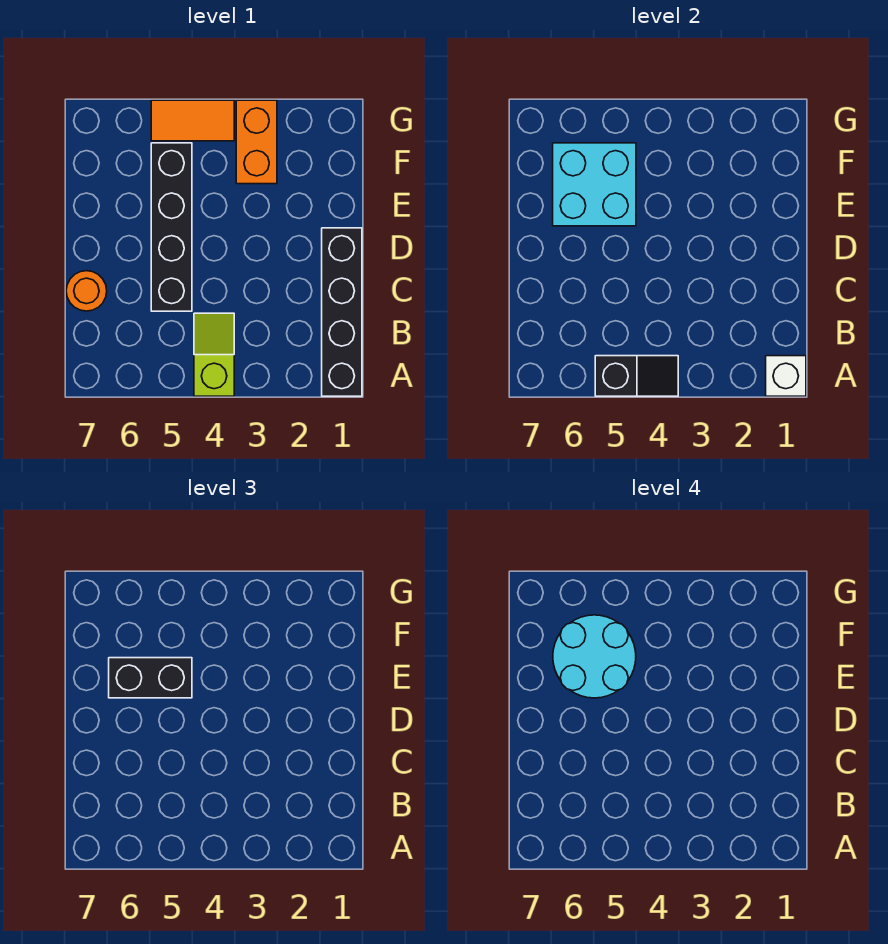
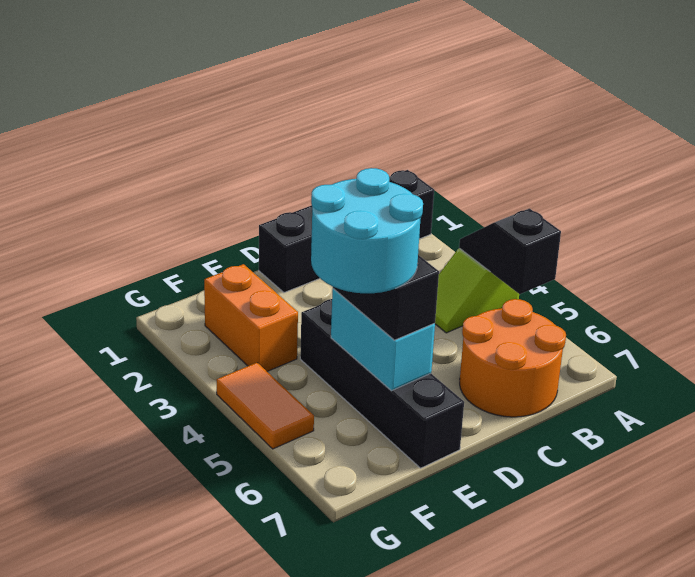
white 1x1 brick [766,356,806,396] -> none
black 1x4 brick [151,143,192,311] -> black 1x4 brick turned to [300,299,464,468]
orange 1x1 round brick [66,271,107,311] -> orange 2x2 round brick [460,299,566,417]
cyan 2x2 brick [553,143,636,226] -> cyan 1x2 brick [331,289,435,391]
orange 1x2 brick [236,100,277,184] -> orange 1x2 brick turned to [204,264,298,371]

